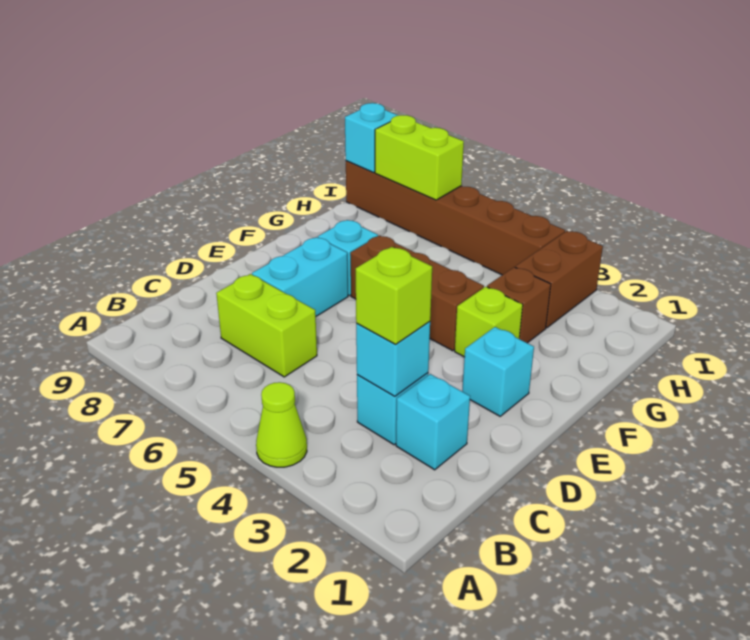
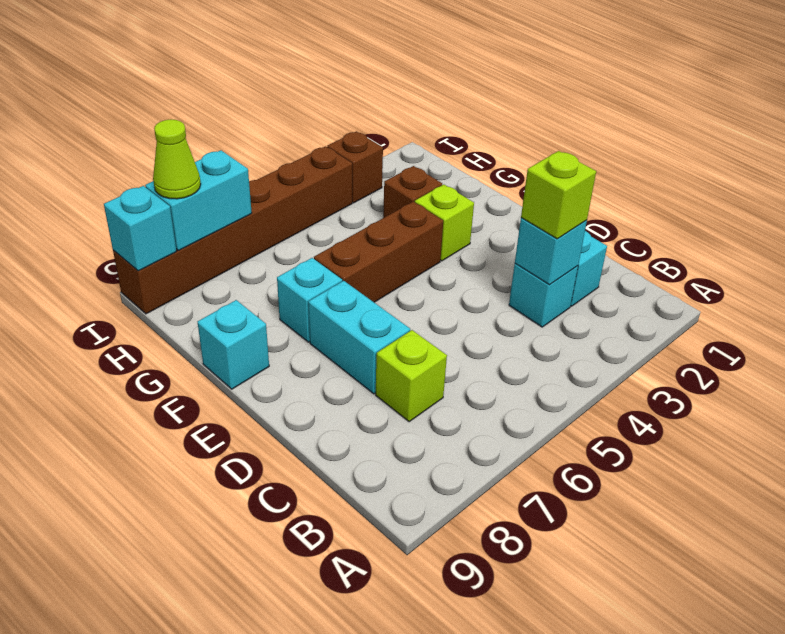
lime 1x1 cone [256,382,307,467] -> lime 1x1 cone moved to [153,120,201,199]
lime 1x2 brick [216,274,317,377] -> lime 1x1 brick [376,330,447,422]
cyan 1x1 brick [462,327,534,416] -> cyan 1x1 brick moved to [198,300,269,389]
brown 1x2 brick [515,231,603,328] -> brown 1x1 brick [327,131,383,203]
lime 1x2 brick [375,115,464,200] -> cyan 1x2 brick [145,150,252,250]

